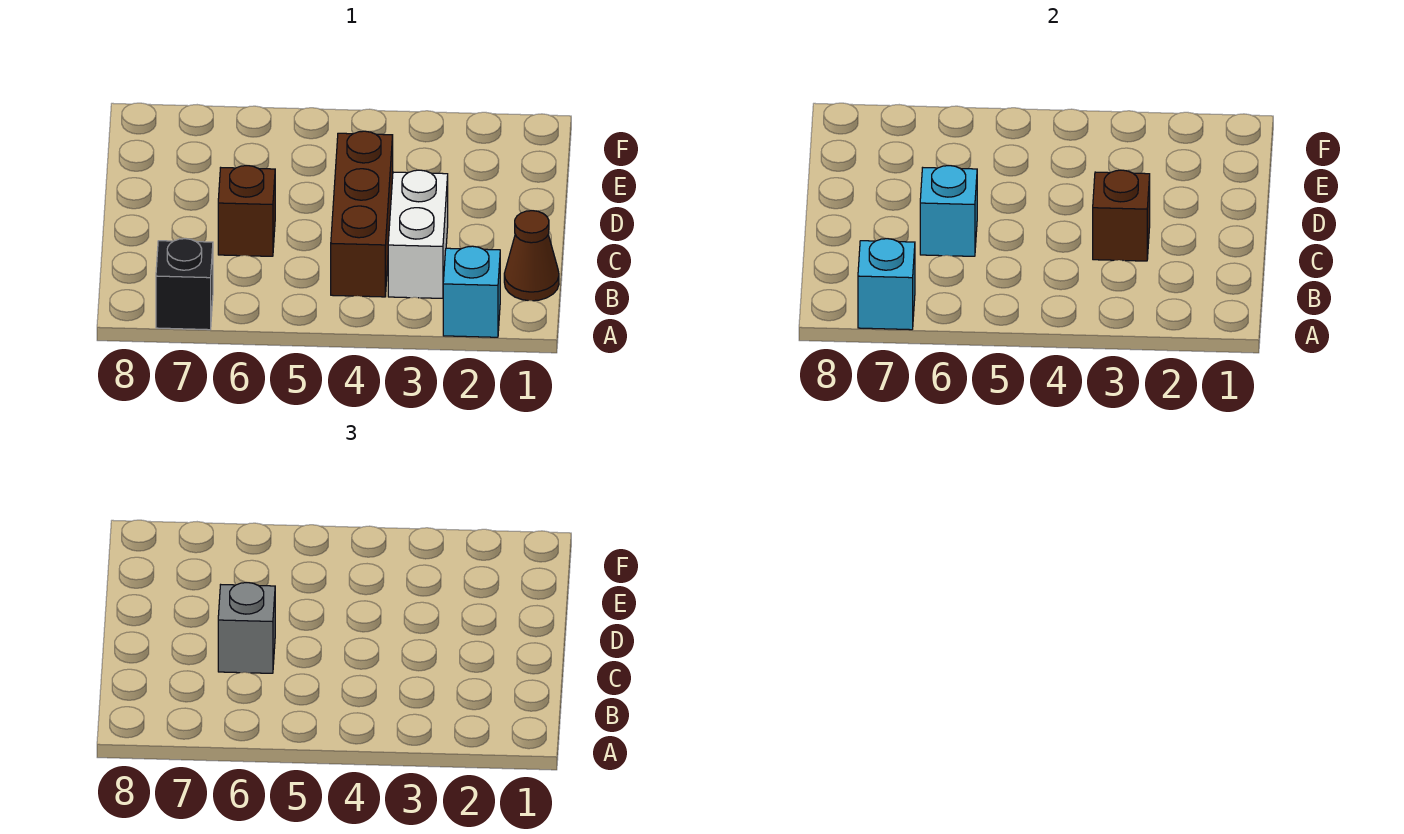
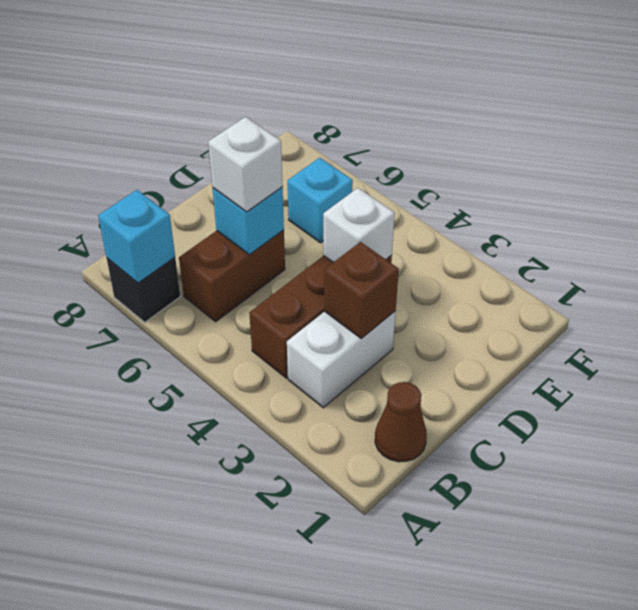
cyan 1x1 brick [443,246,500,337] -> cyan 1x1 brick moved to [288,158,353,243]
brown 1x1 brick [218,166,275,256] -> brown 1x2 brick [179,230,285,322]
grey 1x1 brick [218,583,275,673] -> white 1x1 brick [208,117,283,212]
none -> white 1x1 brick [323,188,395,262]

